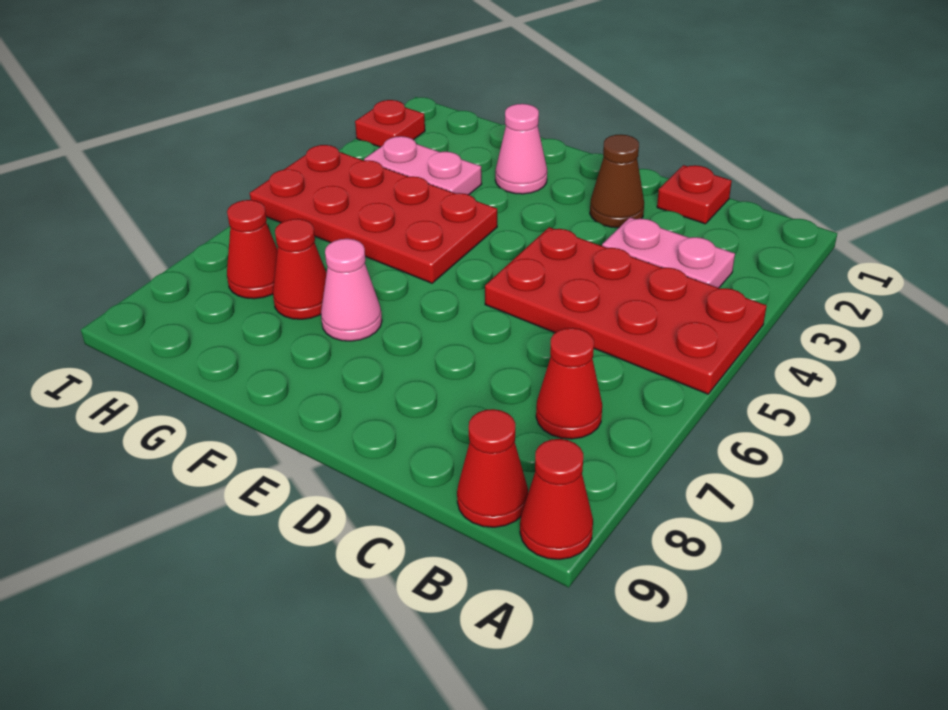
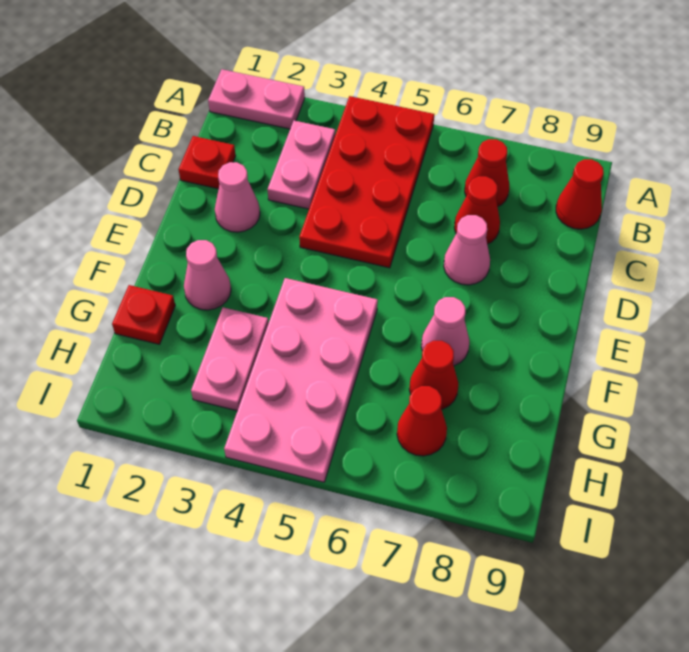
none -> pink 1x2 plate [208,69,305,129]
red 1x1 cone [520,439,593,560] -> red 1x1 cone moved to [454,176,500,244]
brown 1x1 cone [590,135,644,228] -> pink 1x1 cone [215,162,260,232]
none -> pink 1x1 cone [444,215,490,285]
red 2x4 plate [250,145,497,283] -> pink 2x4 plate [224,278,378,482]
red 1x1 plate [355,100,425,147] -> red 1x1 plate moved to [112,285,175,344]

